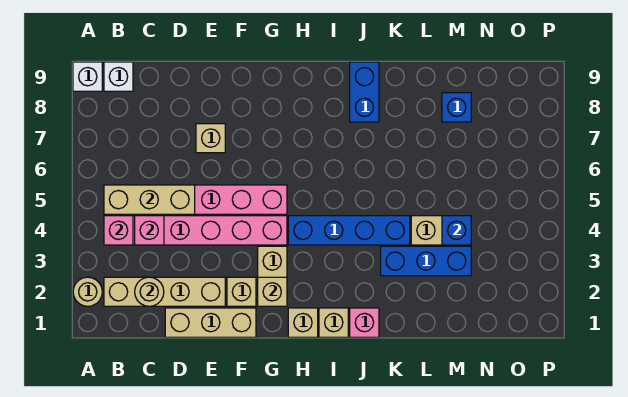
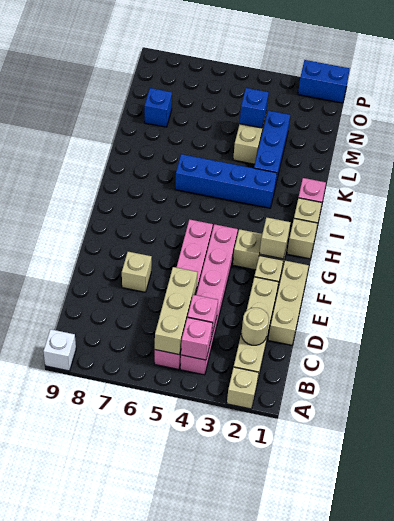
tan 1x1 round brick [73,277,102,306] -> tan 1x1 brick [227,367,259,409]
white 1x1 brick [104,62,133,91] -> none
blue 1x4 brick [288,216,410,245] -> blue 1x4 brick turned to [175,154,277,208]
blue 1x2 brick [350,62,379,122] -> blue 1x2 brick moved to [298,60,350,103]

